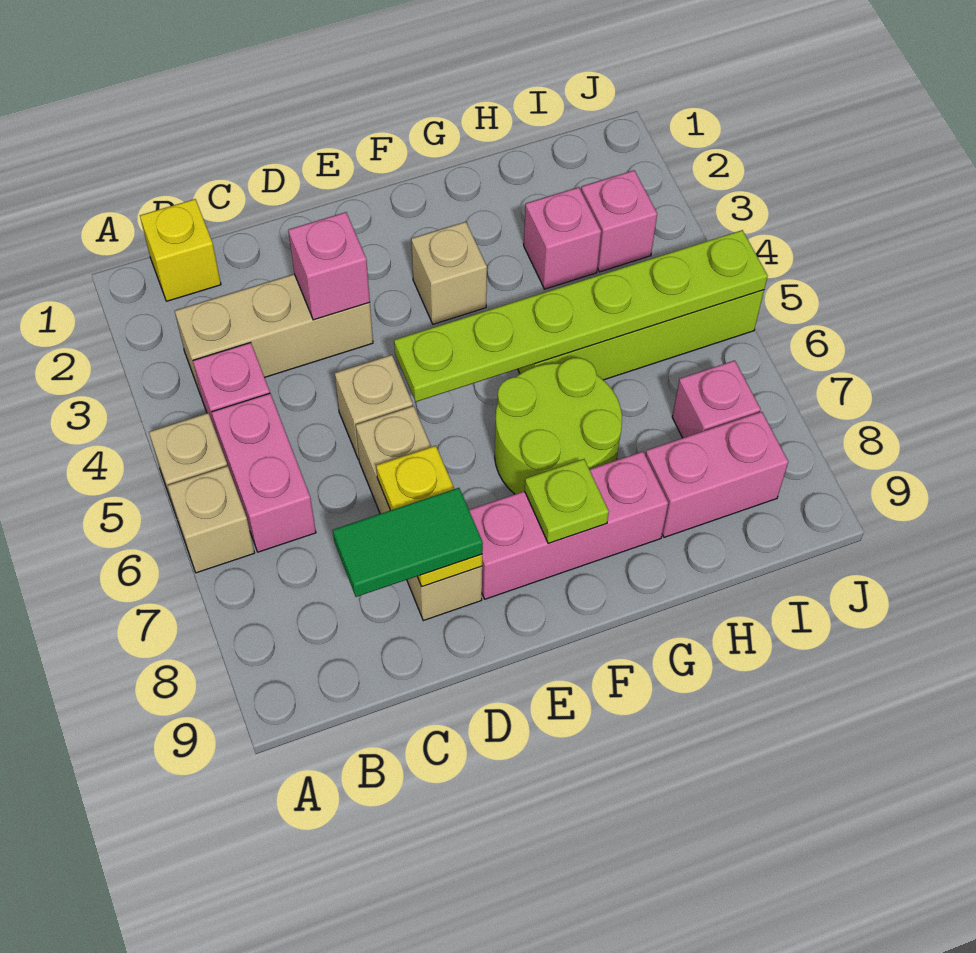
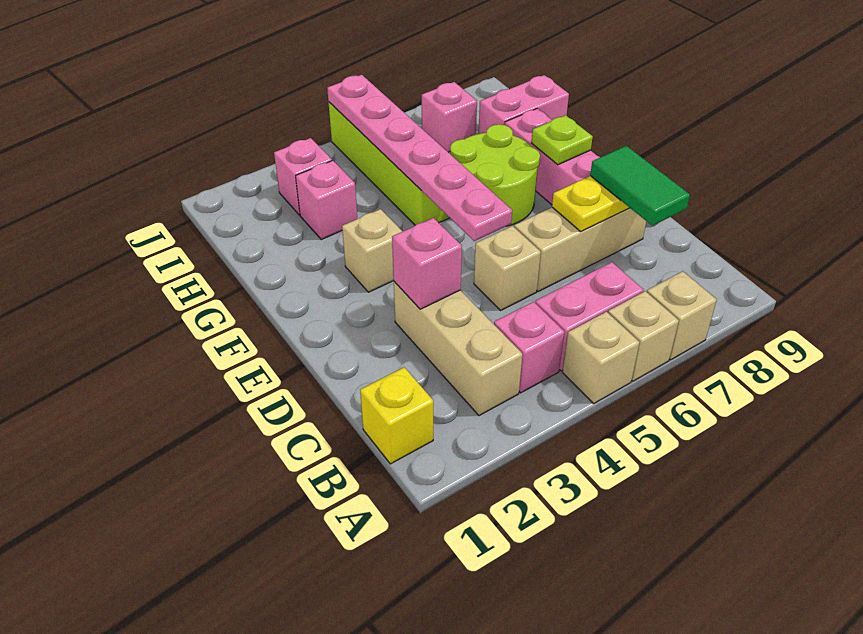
none -> tan 1x1 brick [647,271,717,360]
lime 1x6 plate [394,230,768,402] -> pink 1x6 plate [327,75,512,241]
pink 1x2 brick [645,412,788,537] -> pink 1x2 brick turned to [479,75,569,134]

